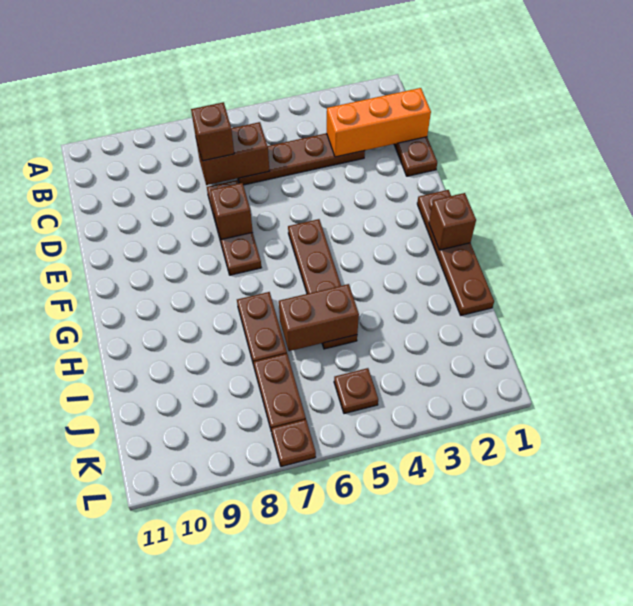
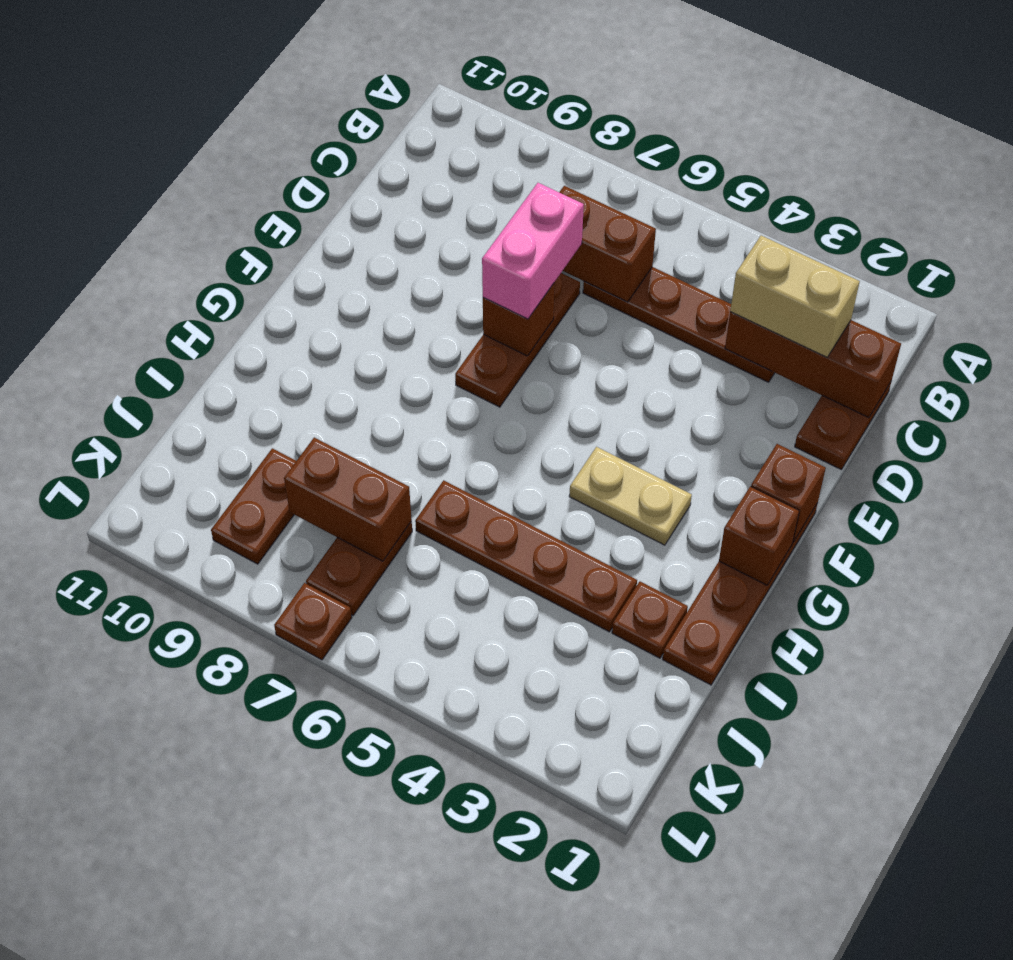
orange 1x3 brick [327,88,431,157] -> brown 1x3 brick [725,312,901,418]
none -> tan 1x2 brick [730,236,860,357]
brown 1x1 brick [191,102,234,161] -> brown 1x1 brick moved to [751,444,826,542]
none -> pink 1x2 brick [482,183,584,319]
brown 1x4 plate [288,219,357,349] -> brown 1x4 plate turned to [415,480,637,632]
none -> tan 1x2 plate [569,447,692,545]
brown 1x2 plate [237,292,287,364] -> brown 1x2 plate moved to [211,448,296,564]
brown 1x2 brick [279,284,359,351] -> brown 1x2 brick moved to [284,438,412,561]
brown 1x1 plate [334,368,378,414] -> brown 1x1 plate moved to [612,582,688,658]

